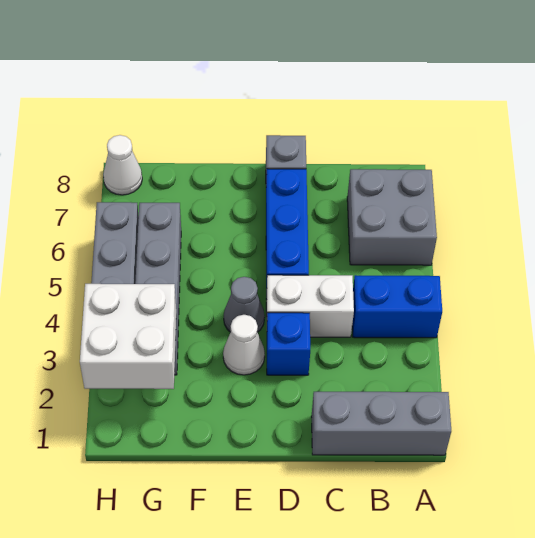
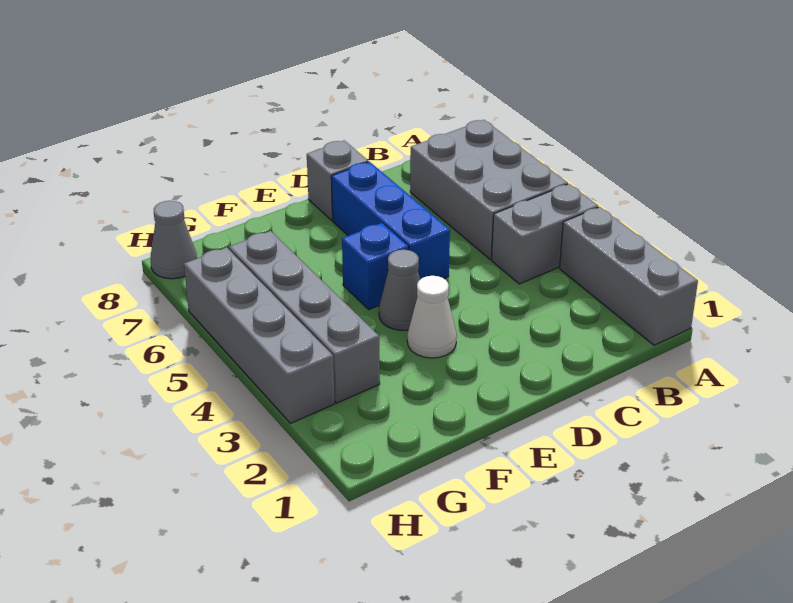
grey 1x3 brick [311,392,451,455] -> grey 1x3 brick turned to [560,207,698,345]
blue 1x2 brick [352,275,442,338] -> grey 1x2 brick [492,184,598,284]
grey 2x2 brick [347,169,437,265] -> grey 2x3 brick [410,120,568,259]
white 1x2 brick [266,275,354,337] -> none
blue 1x1 brick [267,313,310,375] -> blue 1x1 brick moved to [342,223,409,310]
white 2x2 brick [80,284,176,389] -> none
white 1x1 cone [103,135,142,195] -> grey 1x1 cone [151,201,197,279]

